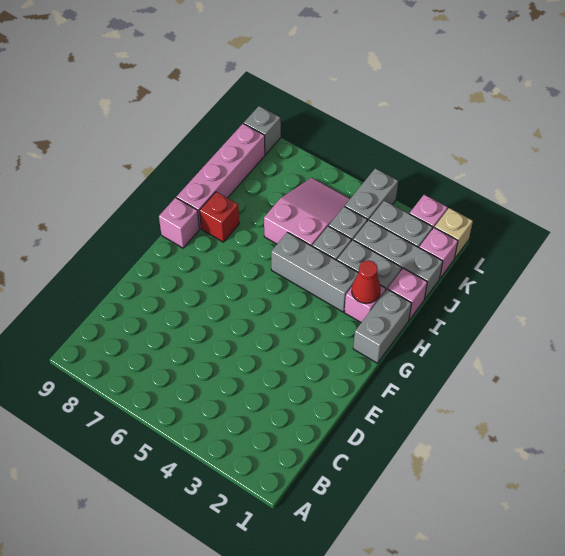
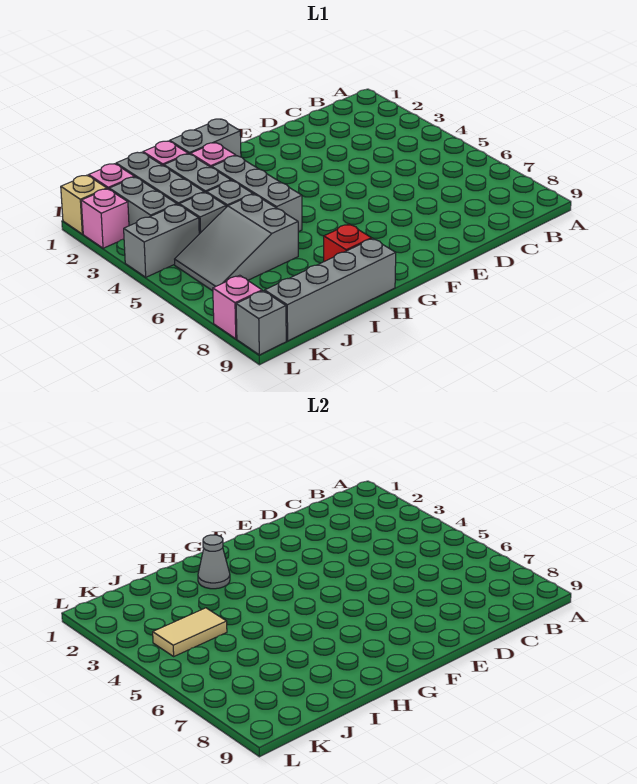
pink 1x1 brick [159,198,200,248] -> pink 1x1 brick moved to [213,275,262,339]
red 1x1 cone [352,260,381,303] -> grey 1x1 cone [198,535,230,589]
pink 1x4 brick [177,124,265,228] -> grey 1x4 brick [265,239,396,341]
pink 2x3 slope [264,178,350,246] -> grey 2x3 slope [175,194,298,291]
none -> tan 1x2 tile [153,608,227,656]

